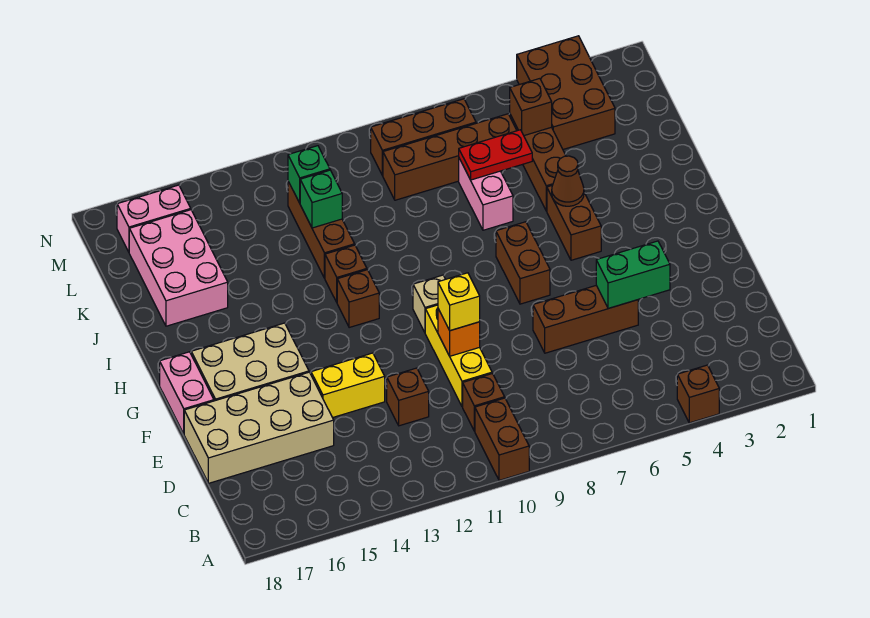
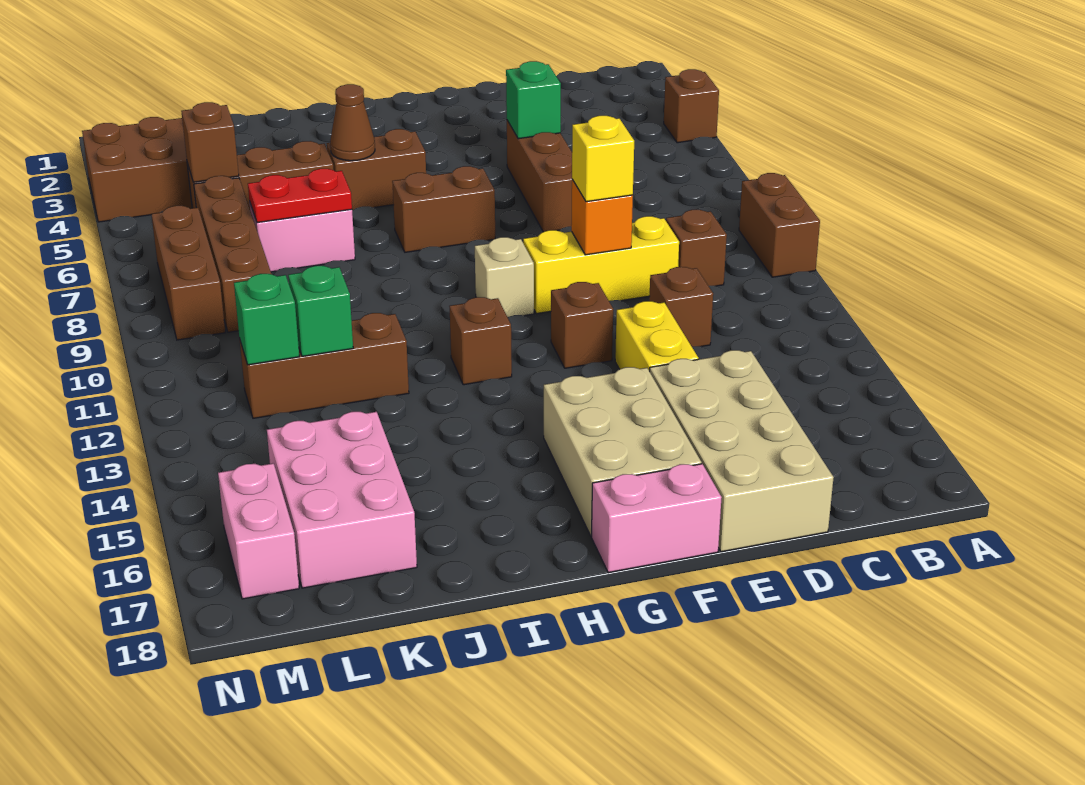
brown 1x2 brick [475,398,529,480] -> brown 1x2 brick turned to [739,173,820,277]
green 1x2 brick [596,241,670,309] -> green 1x1 brick [506,61,561,139]
brown 1x1 brick [325,245,367,302] -> brown 1x1 brick moved to [551,282,613,368]
pink 2x3 brick [129,210,228,326] -> pink 2x3 brick turned to [267,411,417,588]
red 1x2 plate [459,130,532,180] -> red 1x2 plate turned to [248,169,352,223]

